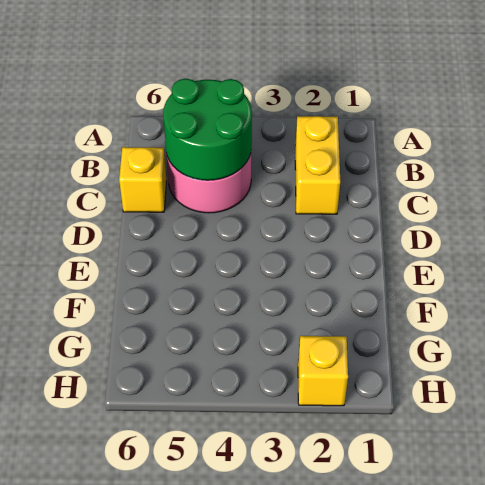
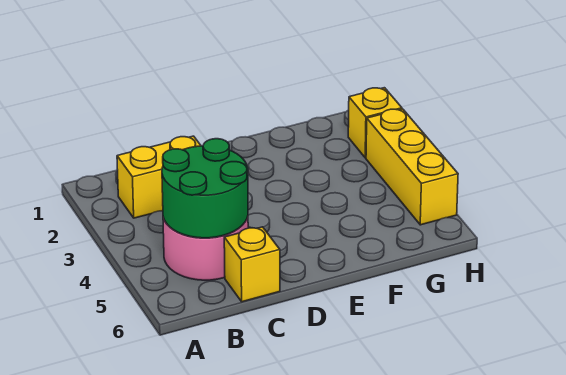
none -> yellow 1x3 brick [366,109,458,225]

